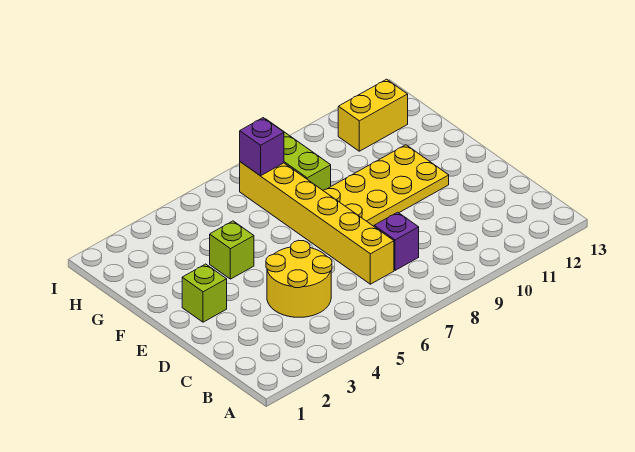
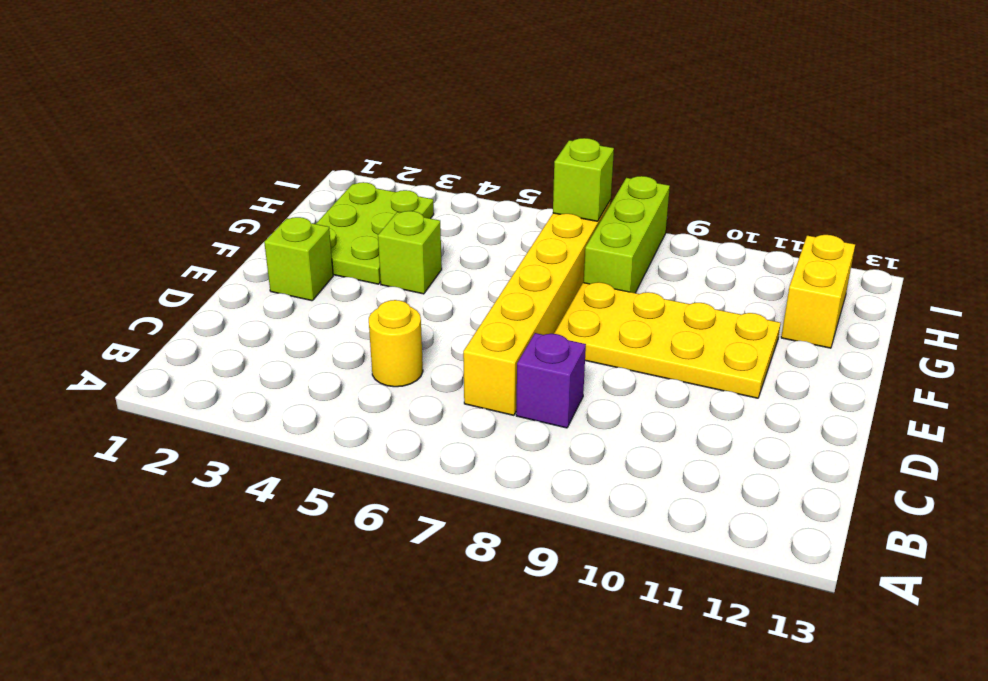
yellow 2x2 round brick [266,240,332,317] -> yellow 1x1 round brick [369,300,423,387]
none -> lime 2x3 plate [316,182,434,284]
purple 1x1 brick [240,118,284,176] -> lime 1x1 brick [553,138,614,221]
yellow 1x2 brick [338,79,408,151] -> yellow 1x2 brick turned to [781,235,855,348]

